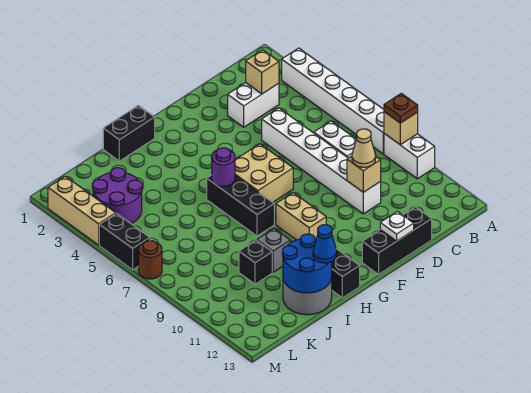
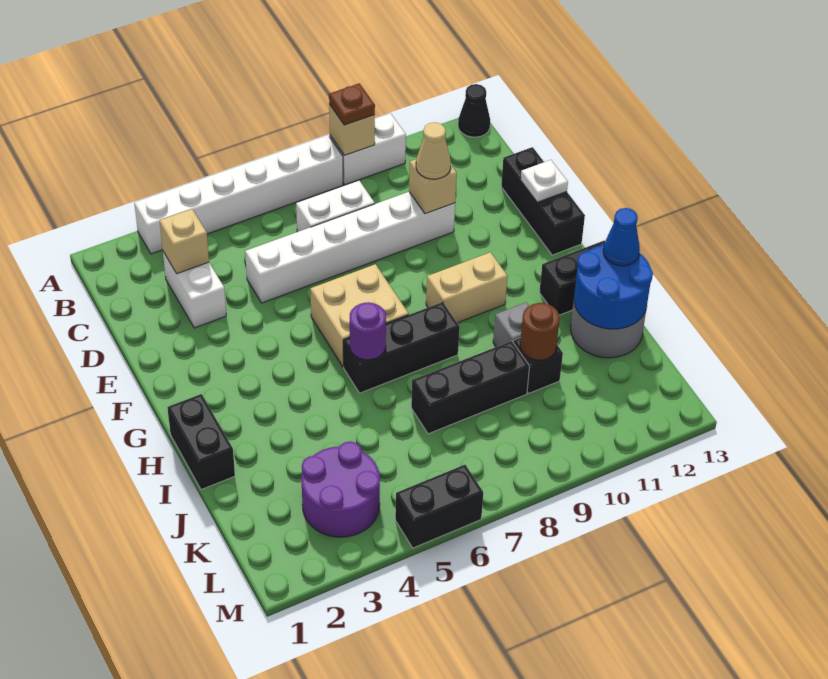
none -> black 1x1 cone [458,84,490,137]
none -> black 1x3 brick [411,341,530,434]
tan 1x3 brick [48,176,116,245] -> none
brown 1x1 round brick [139,241,162,279] -> brown 1x1 round brick moved to [520,303,559,360]

